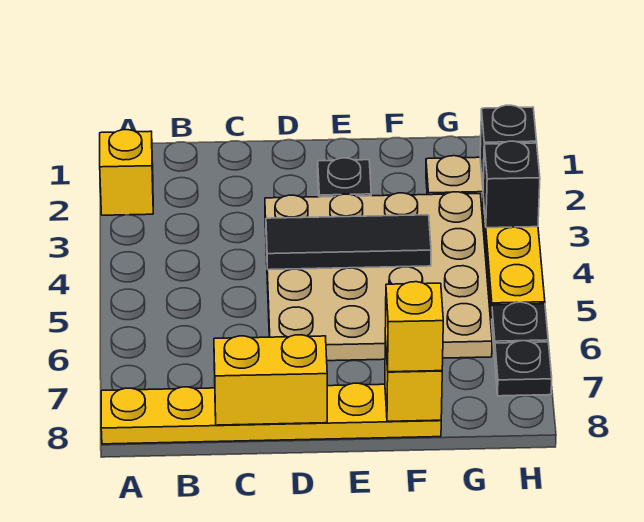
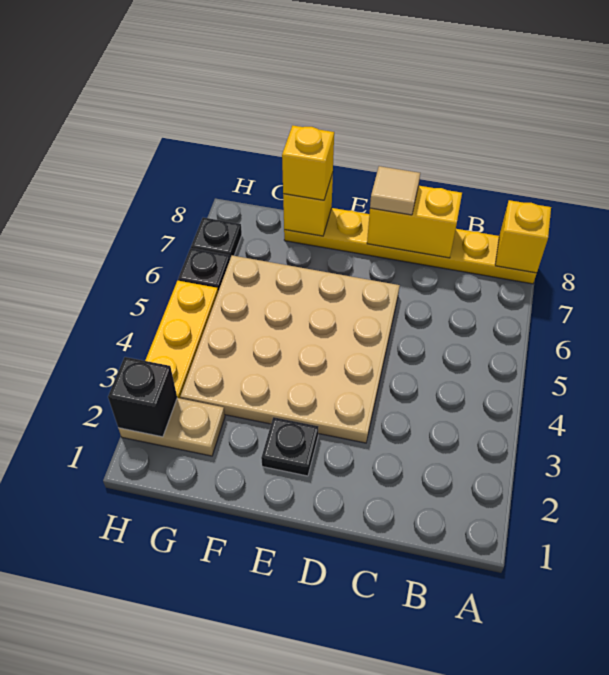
yellow 1x1 brick [100,130,153,215] -> yellow 1x1 brick moved to [495,200,551,273]
black 1x3 tile [266,215,431,270] -> none
none -> tan 1x1 tile [370,166,420,215]
black 1x1 brick [483,141,540,228] -> none

